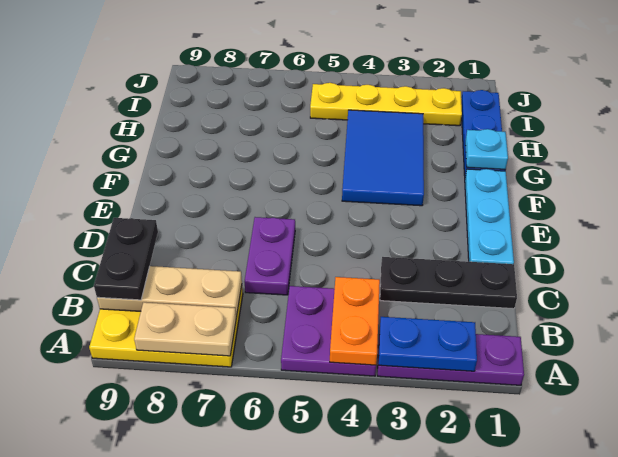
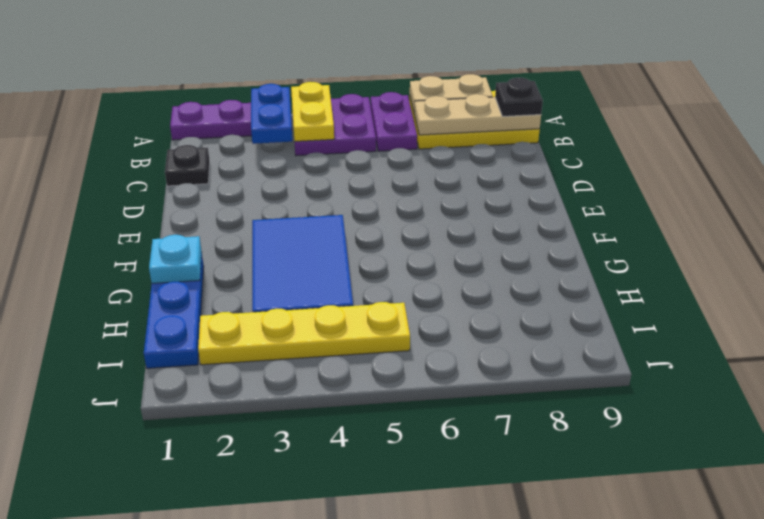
blue 1x2 plate [379,317,477,371] -> blue 1x2 plate turned to [251,84,292,144]
orange 1x2 plate [330,277,380,365] -> yellow 1x2 plate [291,82,334,142]
black 1x2 plate [94,218,158,300] -> black 1x1 plate [495,78,543,116]
black 1x3 plate [380,257,517,309] -> black 1x1 plate [165,145,210,186]
purple 1x2 plate [245,217,295,295] -> purple 1x2 plate moved to [371,92,417,151]
cyan 1x3 plate [465,169,514,264] -> none

